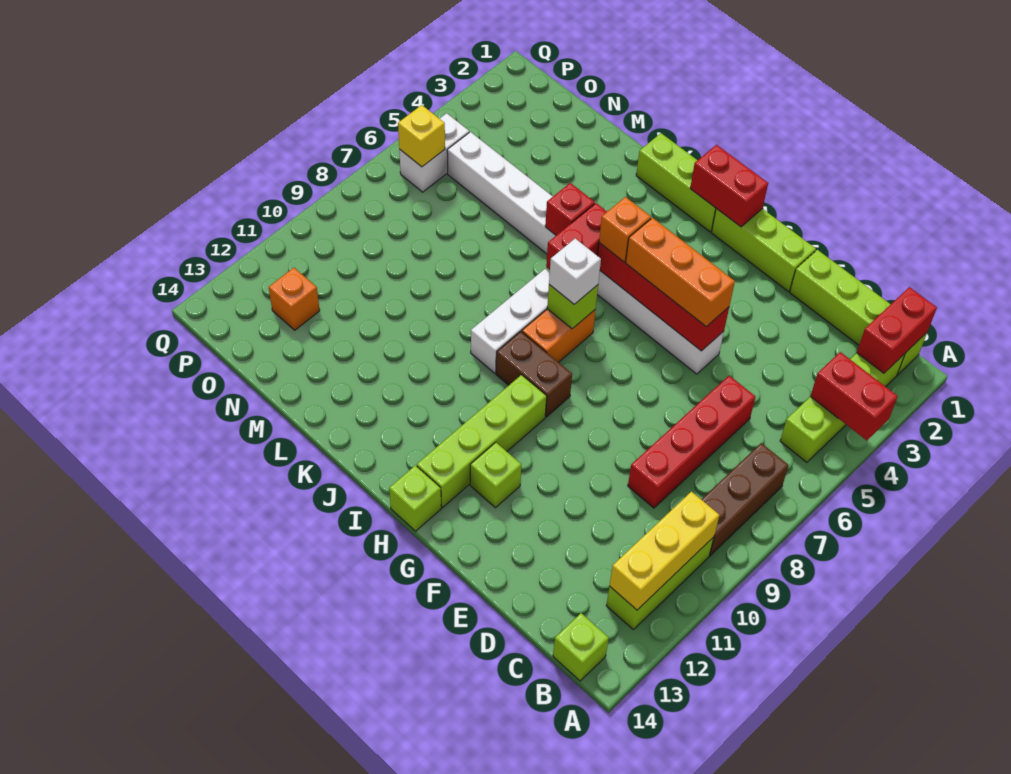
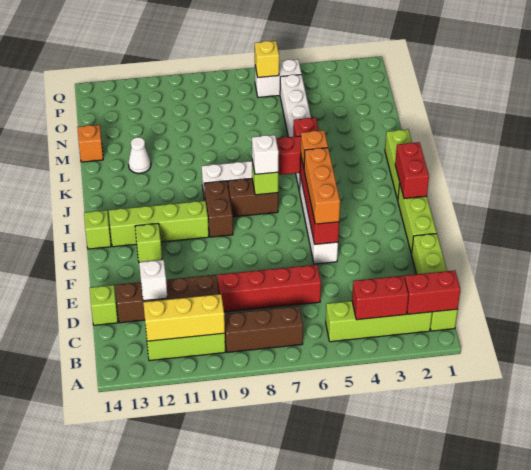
red 1x2 brick [810,352,898,440] -> red 1x2 brick turned to [352,276,409,320]
lime 1x1 brick [553,613,609,681] -> lime 1x1 brick moved to [90,285,118,325]
none -> brown 1x4 brick [115,275,219,323]
none -> white 1x1 brick [139,260,167,301]
orange 1x2 brick [522,309,595,362] -> brown 1x2 brick [228,178,278,217]
none -> white 1x1 cone [128,137,151,173]
orange 1x1 brick [269,268,320,330] -> orange 1x1 brick moved to [77,125,103,162]

